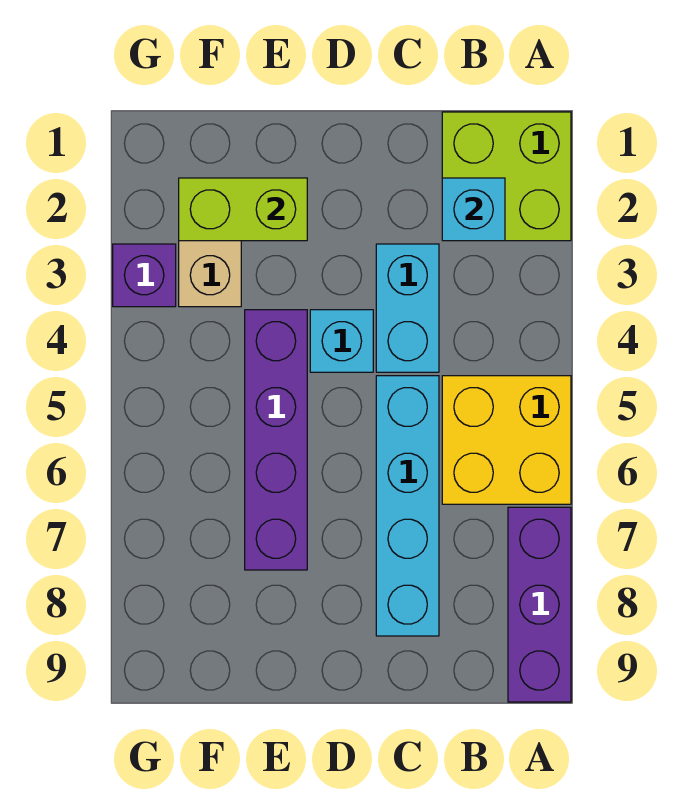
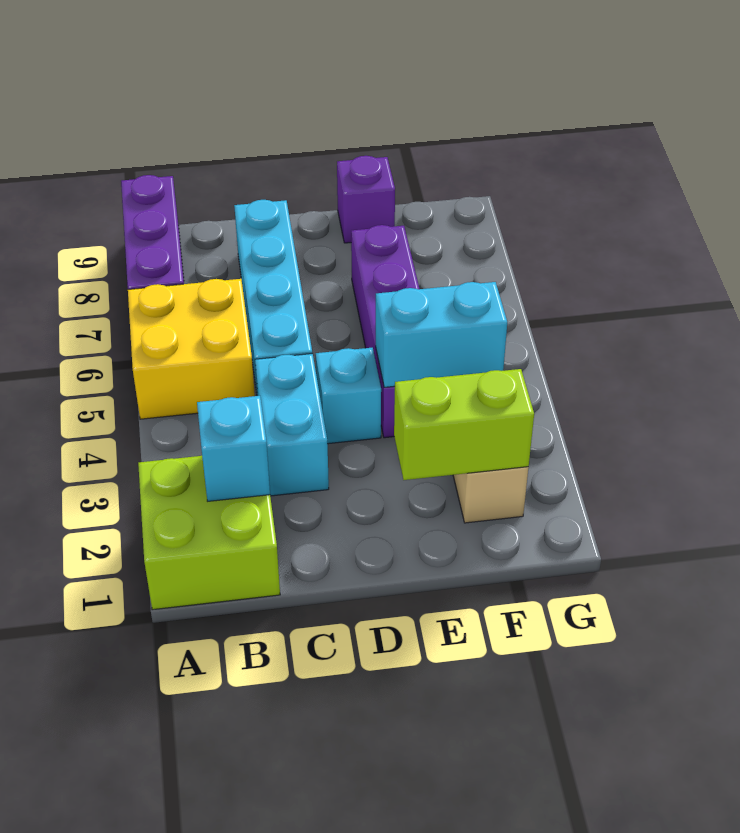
none -> cyan 1x2 brick [376,282,507,387]
purple 1x1 brick [113,244,176,307] -> purple 1x1 brick moved to [337,156,395,243]

